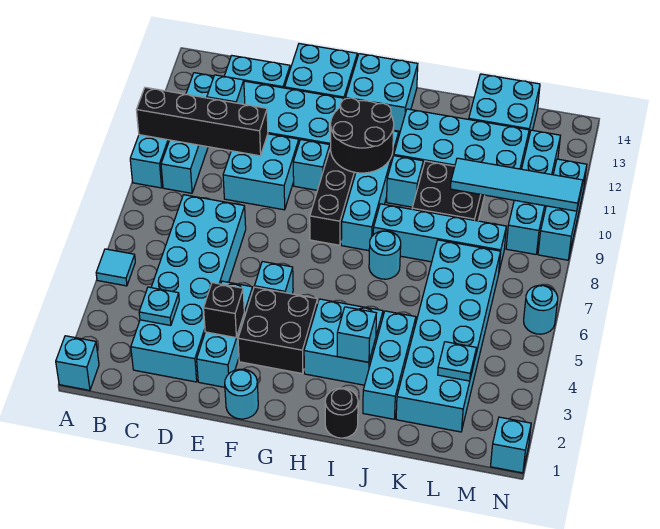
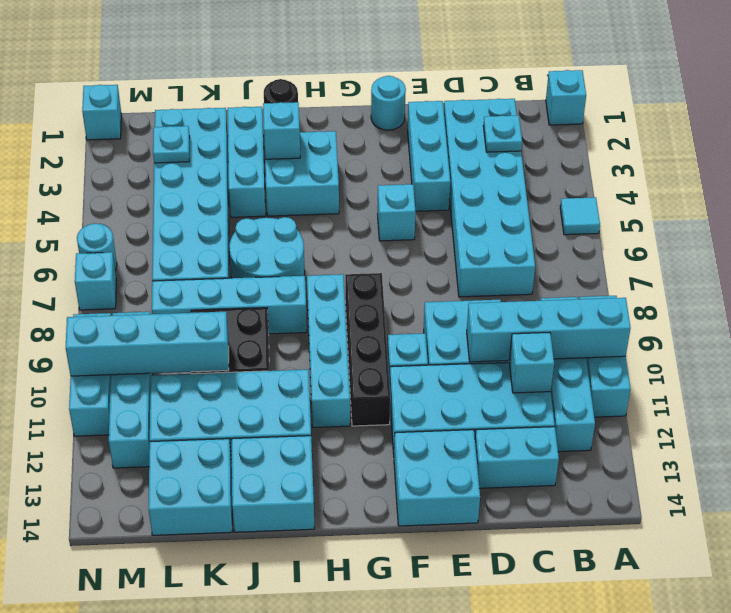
black 1x4 brick [137,87,268,156] -> cyan 1x4 brick [467,298,631,362]
black 1x1 brick [204,283,244,338] -> none
black 2x2 brick [238,287,318,374] -> none
black 2x2 round brick [331,98,394,173] -> none
cyan 2x2 brick [346,54,418,131] -> cyan 2x2 brick moved to [232,436,314,532]
cyan 1x1 round brick [369,231,401,279] -> cyan 2x2 round brick [229,217,305,278]
cyan 1x1 brick [387,156,423,207] -> cyan 1x1 brick moved to [75,252,116,310]
cyan 1x4 tile [451,158,583,211] -> cyan 1x4 brick [66,312,229,376]

